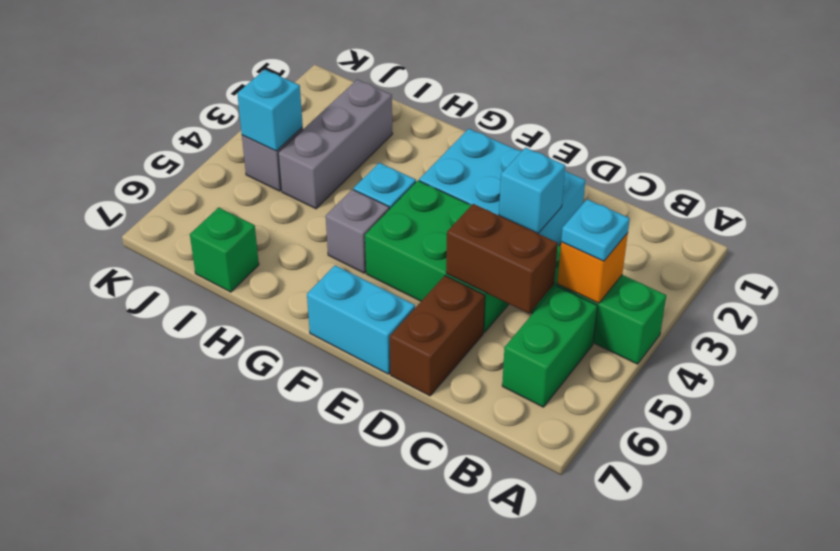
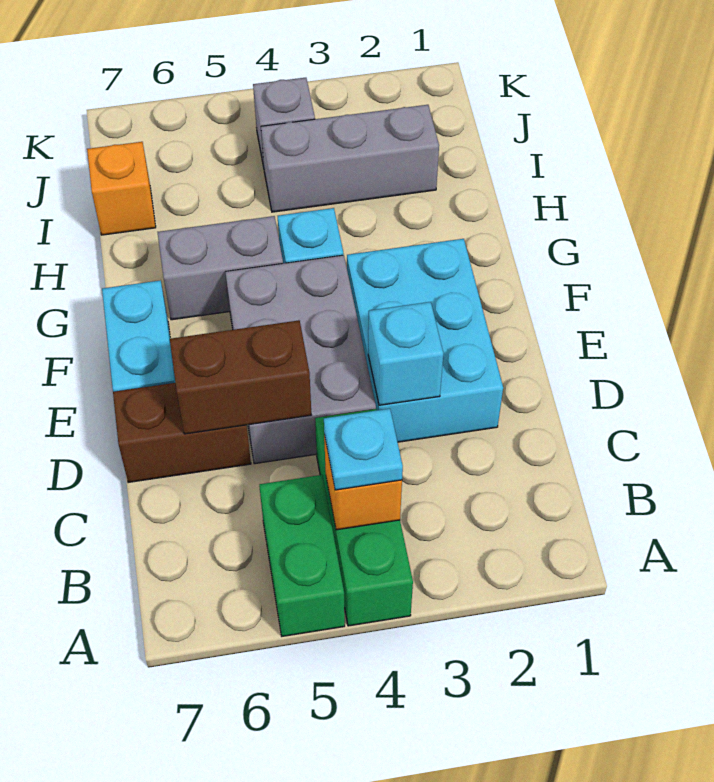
green 1x2 brick [502,286,598,407] -> green 1x2 brick turned to [259,475,345,636]
brown 1x2 brick [446,204,558,313] -> brown 1x2 brick turned to [170,320,311,434]
green 2x3 brick [365,181,509,333] -> grey 2x3 brick [225,255,376,464]
grey 1x1 brick [326,189,389,273] -> grey 1x2 brick [158,216,283,320]
green 1x1 brick [190,208,259,292] -> orange 1x1 brick [87,142,156,235]
cyan 1x1 brick [237,69,303,151] -> none

